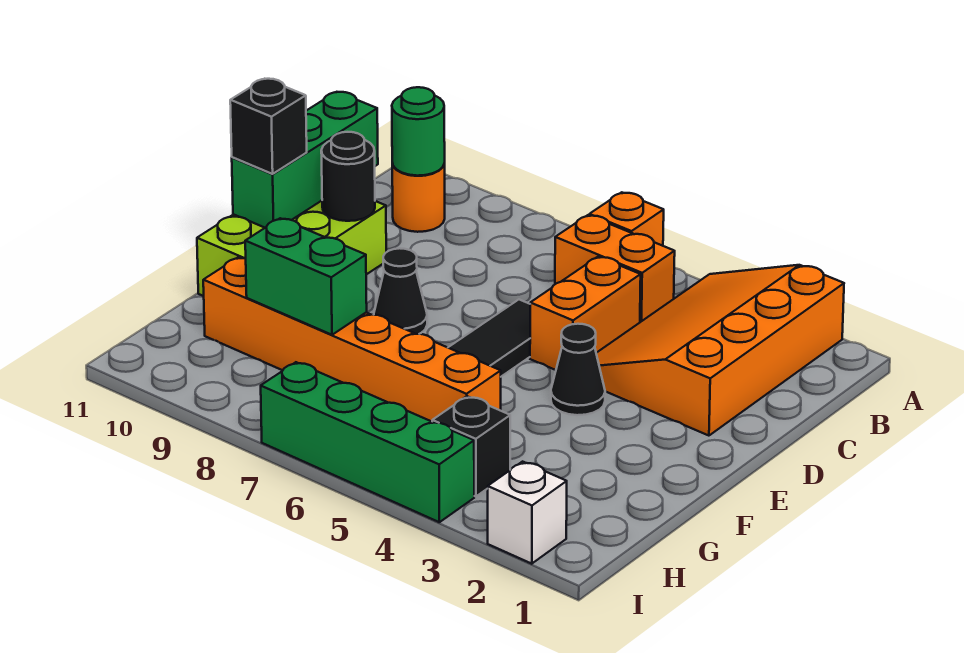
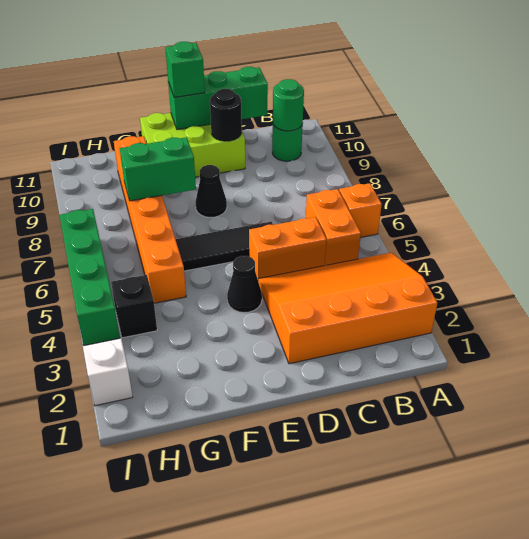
orange 1x1 round brick [392,163,445,232] -> green 1x1 round brick [272,124,303,161]
black 1x1 brick [230,79,307,174] -> green 1x1 brick [165,42,205,97]
green 1x2 brick [245,218,367,335] -> green 1x2 brick turned to [120,137,196,201]

